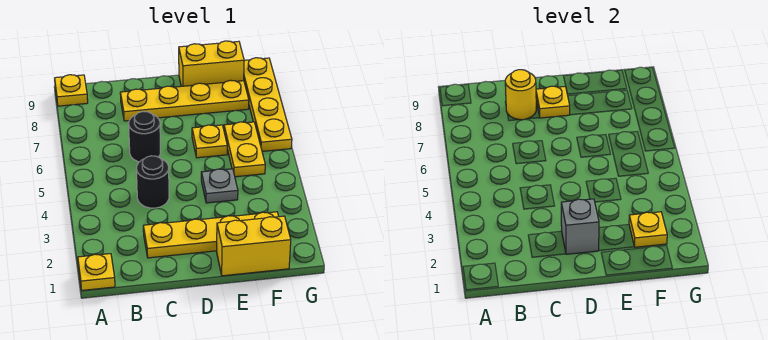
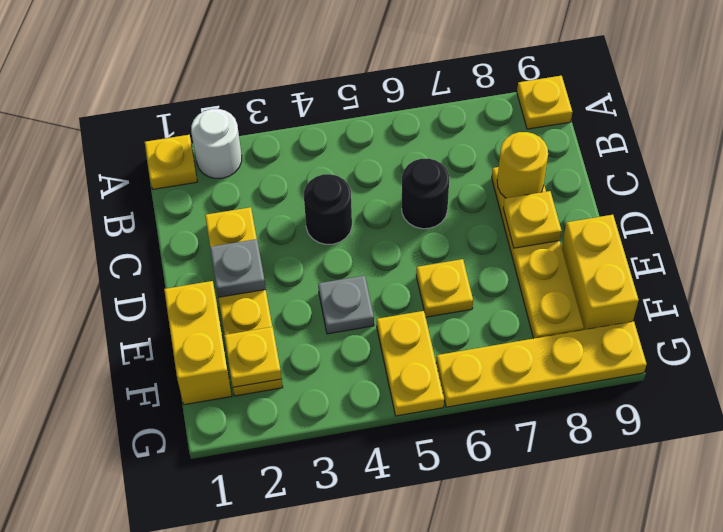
none -> white 1x1 round brick [191,109,242,178]
grey 1x1 brick [561,199,599,254] -> grey 1x1 plate [210,239,266,297]
yellow 1x2 plate [224,122,265,177] -> yellow 1x2 plate turned to [377,311,444,416]

